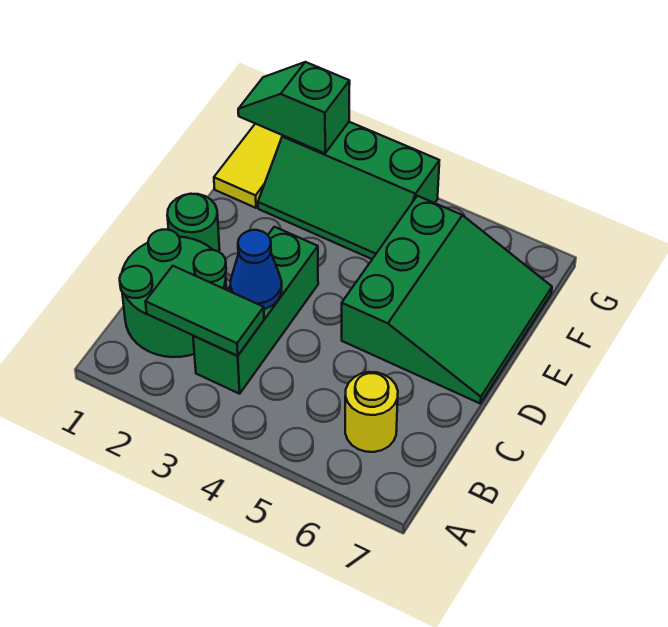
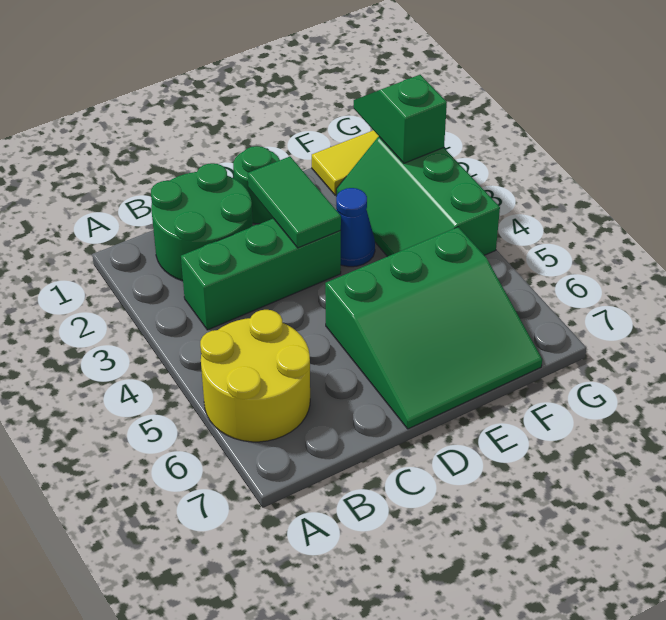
green 1x2 tile [146,266,264,356] -> green 1x2 tile moved to [248,157,341,248]
yellow 1x1 round brick [345,372,398,452] -> yellow 2x2 round brick [200,310,310,442]
blue 1x1 cone [230,230,282,309] -> blue 1x1 cone moved to [336,188,375,267]

